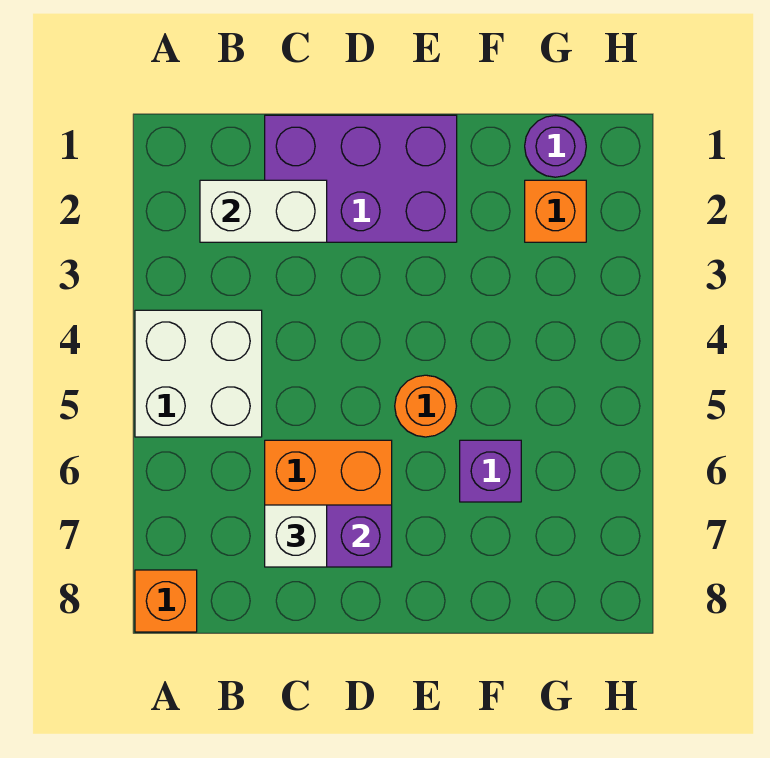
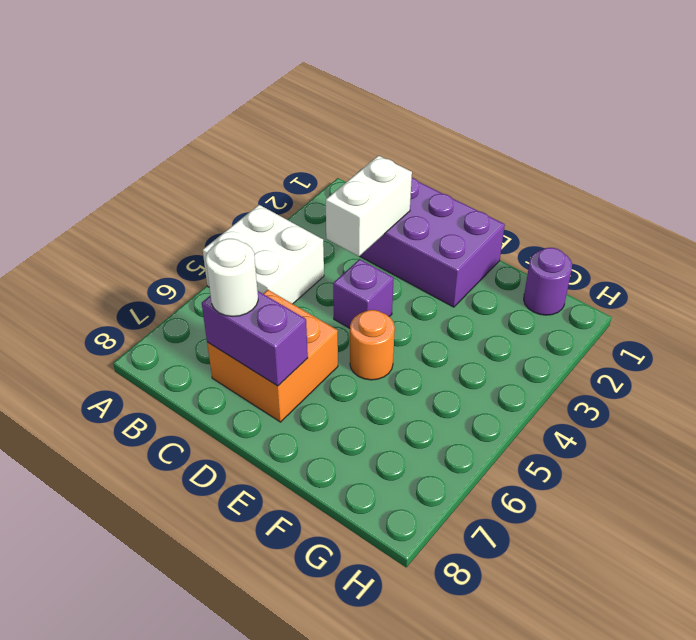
orange 1x1 brick [135,570,197,632] -> none
white 1x2 brick [200,180,327,242] -> white 1x2 brick turned to [326,156,412,256]
white 1x1 brick [265,505,327,567] -> white 1x1 round brick [206,239,258,317]
purple 1x1 brick [460,440,521,502] -> purple 1x1 brick moved to [333,259,394,328]
orange 1x1 brick [525,180,586,242] -> none

